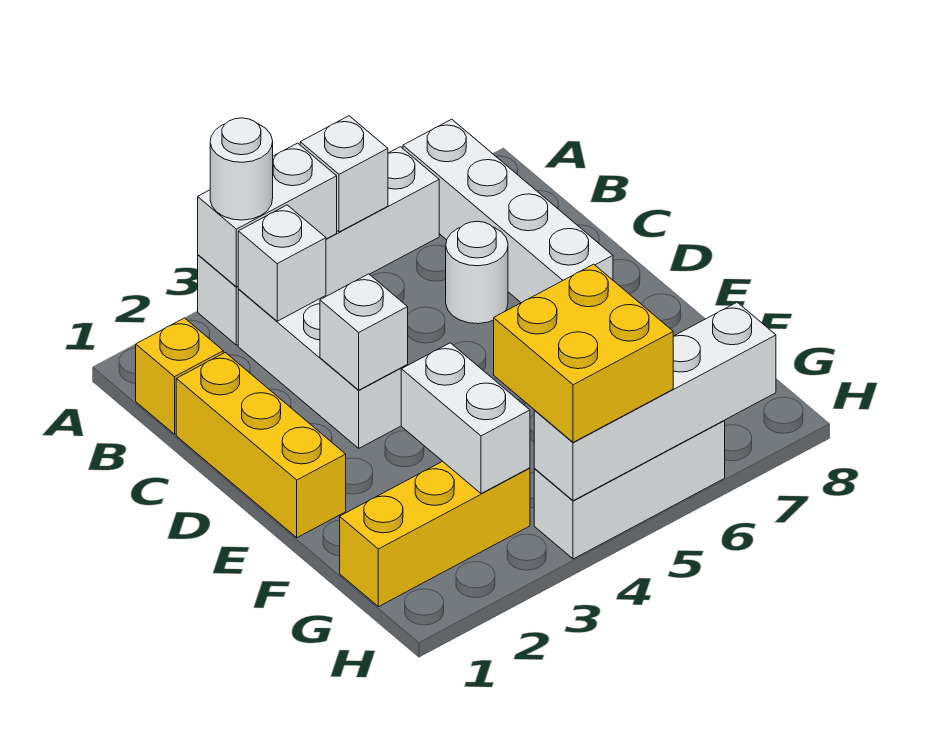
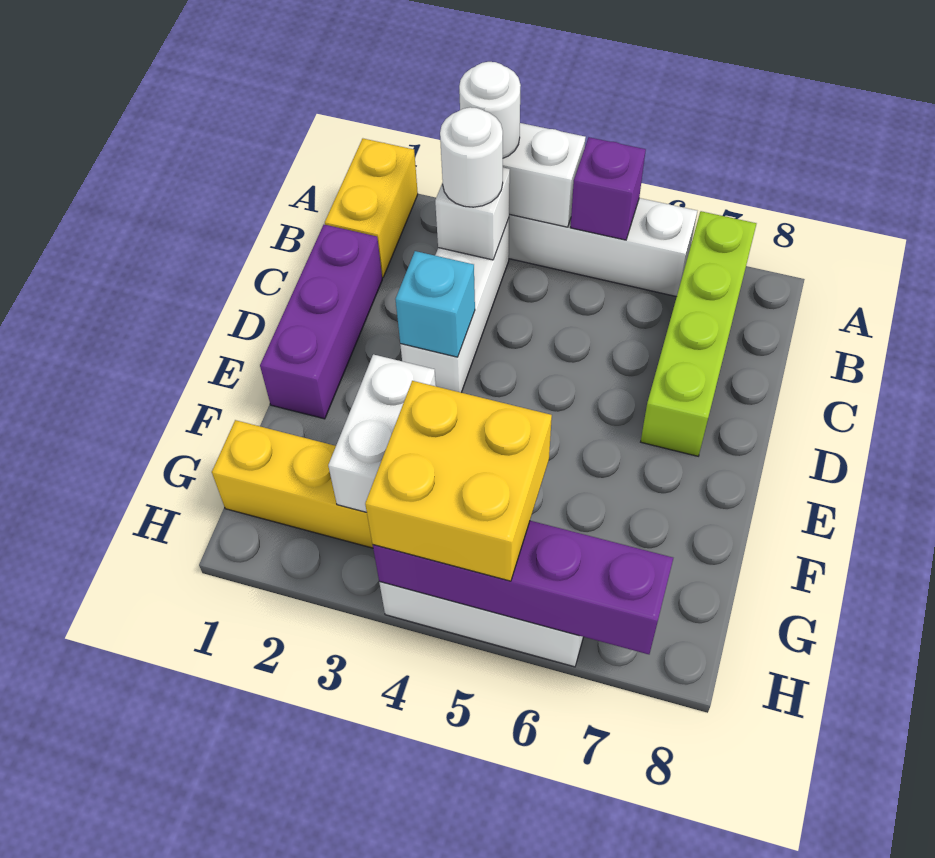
white 1x1 brick [300,116,388,232] -> purple 1x1 brick [571,137,646,240]
white 1x4 brick [403,119,613,303] -> lime 1x4 brick [641,211,756,456]
yellow 1x1 brick [136,318,223,434] -> yellow 1x2 brick [325,139,418,277]
yellow 1x3 brick [176,353,346,538] -> purple 1x3 brick [260,225,382,419]
white 1x1 round brick [446,221,508,324] -> white 1x1 round brick moved to [440,107,503,207]
white 1x1 brick [320,274,408,390] -> cyan 1x1 brick [395,251,475,357]
white 1x4 brick [534,302,776,501] -> purple 1x4 brick [373,521,673,654]

